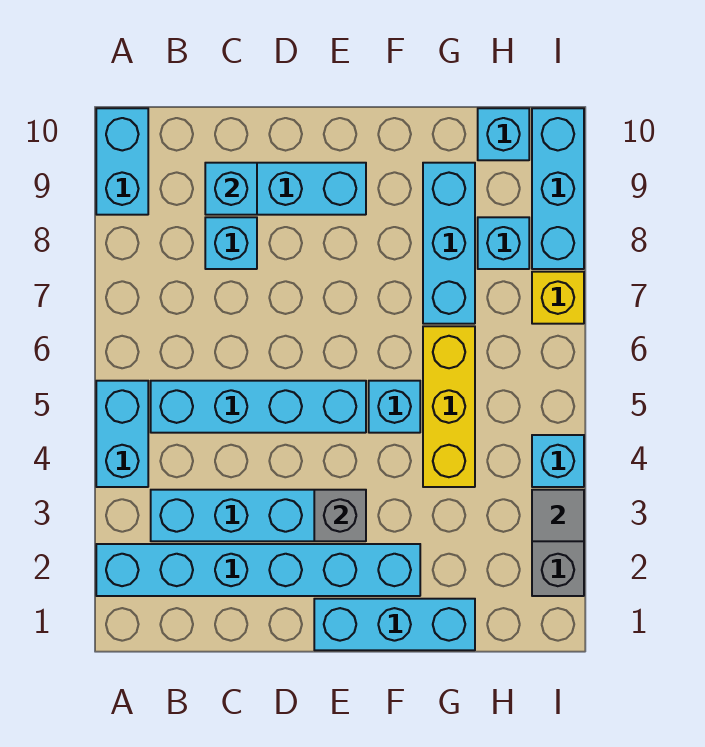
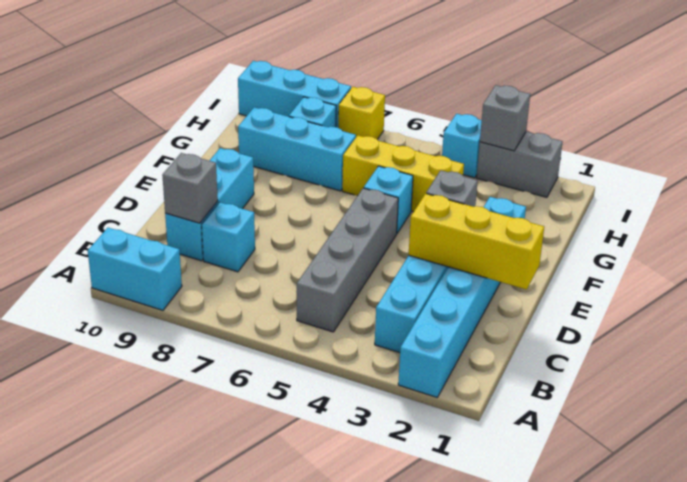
cyan 1x2 brick [96,381,148,487] -> none
cyan 1x4 brick [151,381,366,433] -> grey 1x4 brick [297,188,398,332]
cyan 1x1 brick [205,163,257,215] -> grey 1x1 brick [162,153,218,223]
none -> yellow 1x3 brick [409,194,544,289]
cyan 1x3 brick [314,599,475,650] -> none
cyan 1x1 brick [478,108,529,160] -> none
grey 1x1 tile [532,490,584,541] -> grey 1x1 brick [480,85,530,151]

